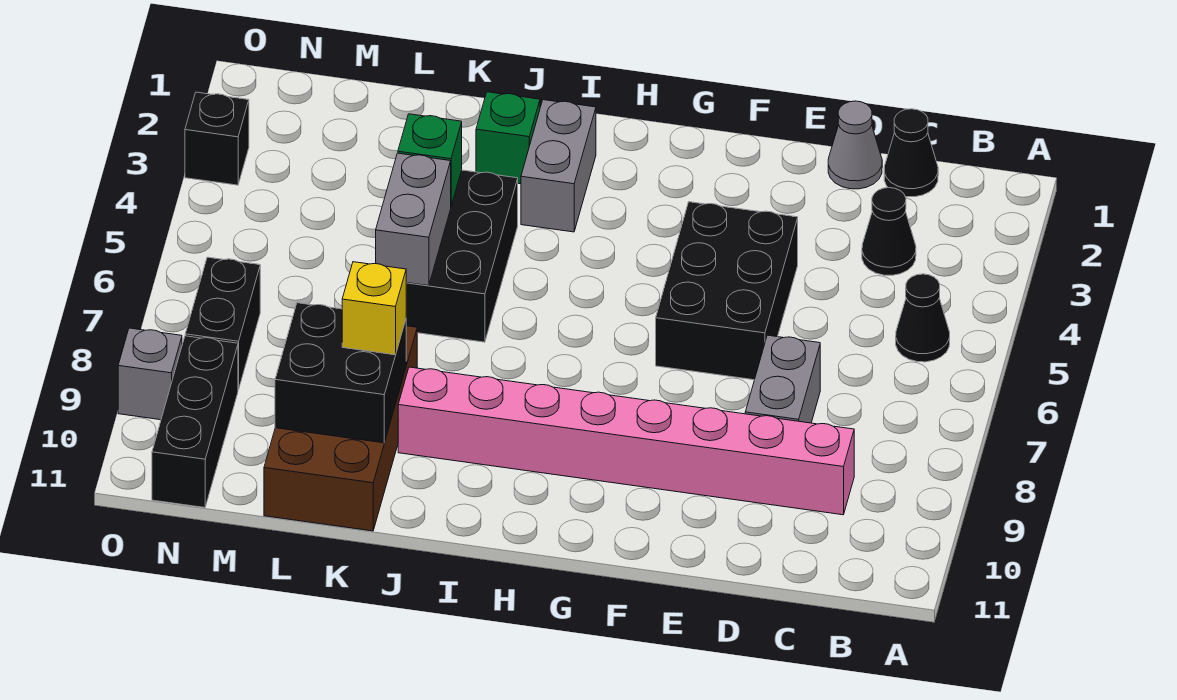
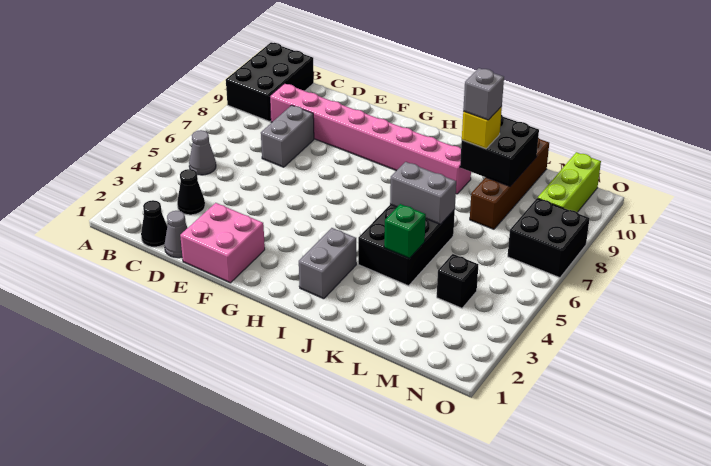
black 1x1 cone [896,274,950,362] -> grey 1x1 cone [189,130,216,175]
none -> pink 2x2 brick [180,203,265,283]
black 2x3 brick [656,202,798,380] -> black 2x3 brick moved to [226,42,314,122]
green 1x1 brick [476,92,540,184] -> none
grey 1x2 brick [376,153,451,286] -> grey 1x2 brick turned to [390,162,456,224]
brown 2x4 brick [264,326,417,531] -> brown 1x4 brick [470,138,549,229]
black 1x2 brick [185,257,260,390] -> black 2x2 brick [508,198,590,278]
black 1x3 brick [152,336,238,508] -> lime 1x3 brick [538,152,601,212]
black 1x1 brick [185,92,249,185] -> black 1x1 brick moved to [437,254,478,308]
grey 1x1 brick [118,328,182,420] -> grey 1x1 brick moved to [463,68,504,120]

